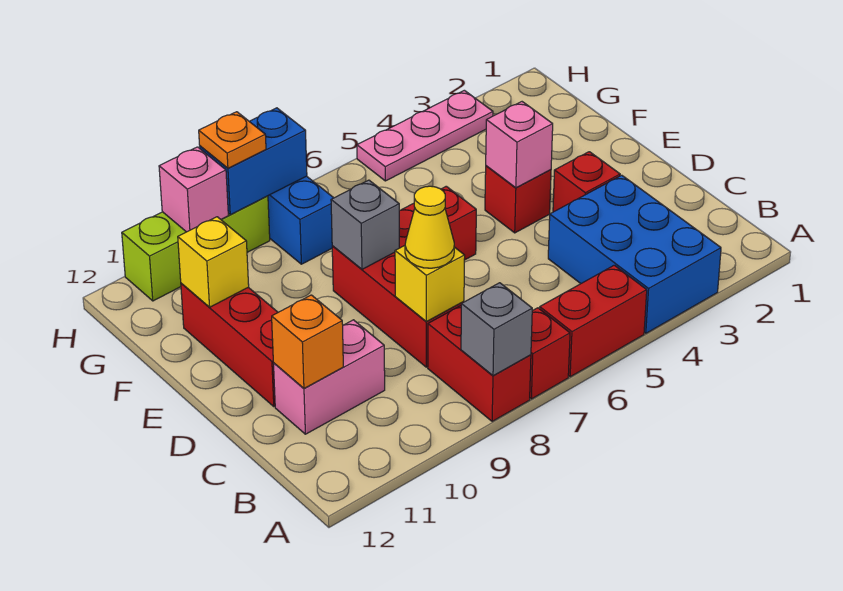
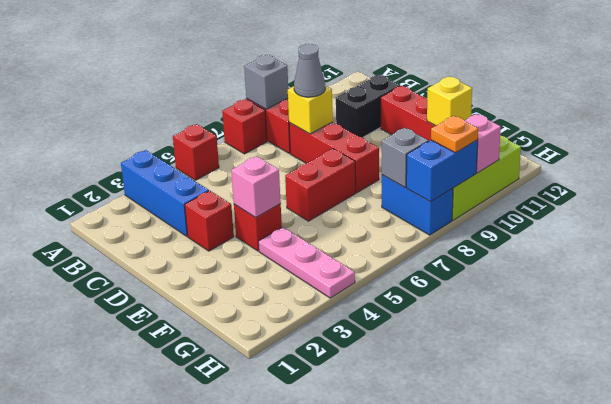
blue 2x3 brick [548,175,721,333] -> blue 1x3 brick [121,150,209,236]
red 1x2 brick [540,265,647,377] -> red 1x1 brick [173,124,219,180]
yellow 1x1 cone [405,186,454,268] -> grey 1x1 cone [294,44,325,97]
pink 1x2 brick [274,320,385,434] -> black 1x2 brick [336,75,400,138]
orange 1x1 brick [272,295,343,388] -> none
grey 1x1 brick [331,180,399,269] -> grey 1x1 brick moved to [382,128,428,187]
pink 1x3 plate [357,90,493,181] -> pink 1x3 plate turned to [258,227,355,298]

